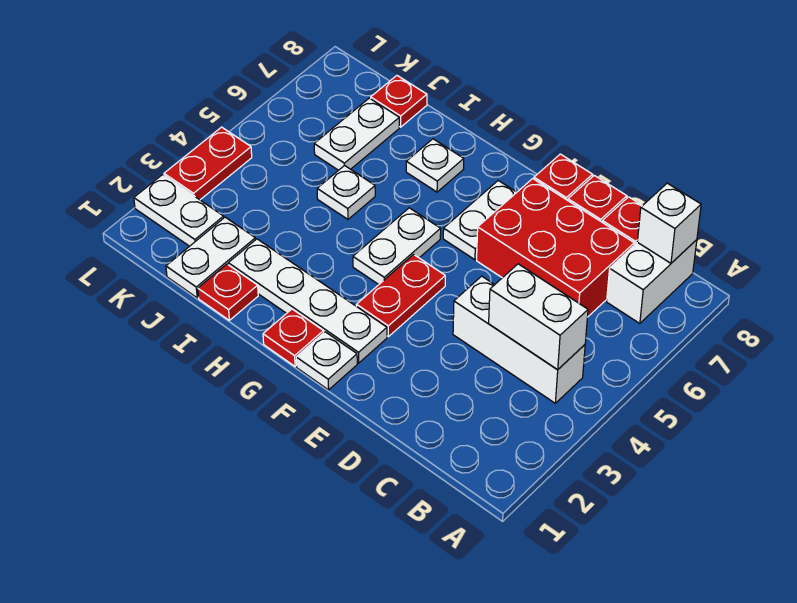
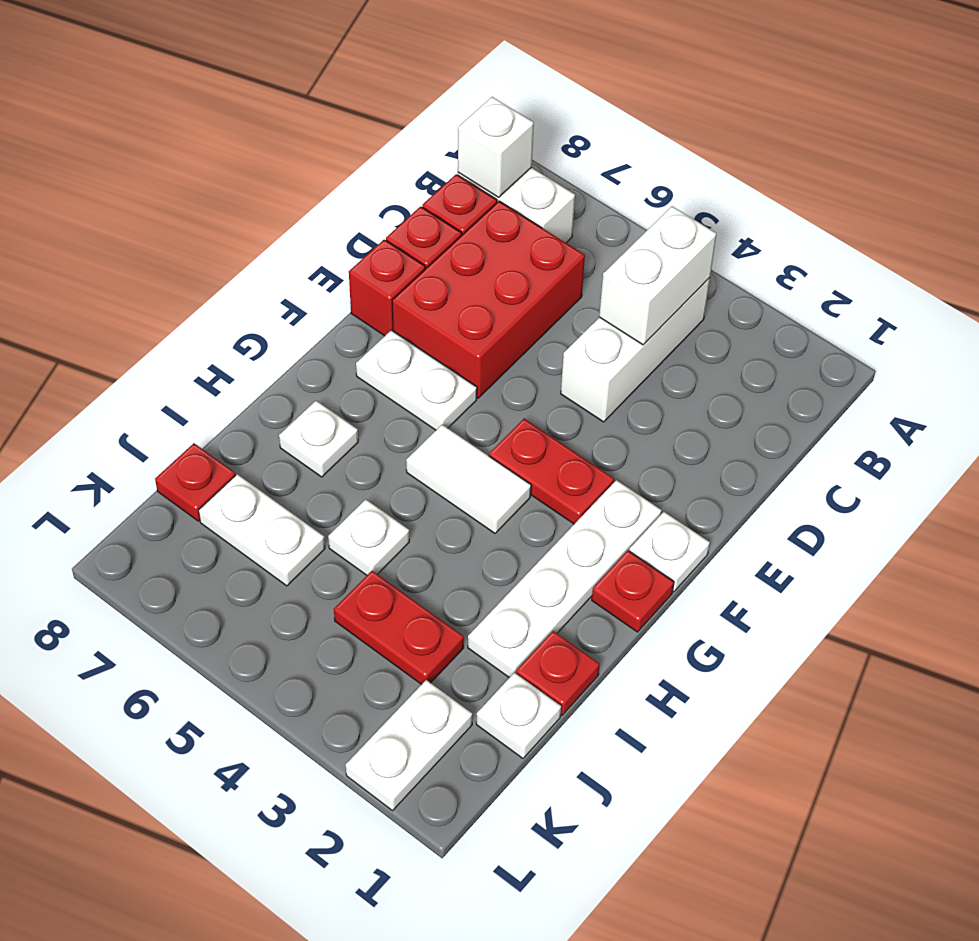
white 1x2 plate [353,208,441,284] -> white 1x2 tile [406,425,531,533]
white 1x2 plate [166,217,256,298] -> white 1x1 plate [476,673,561,758]
red 1x2 plate [164,127,252,200] -> red 1x2 plate moved to [334,571,464,685]

